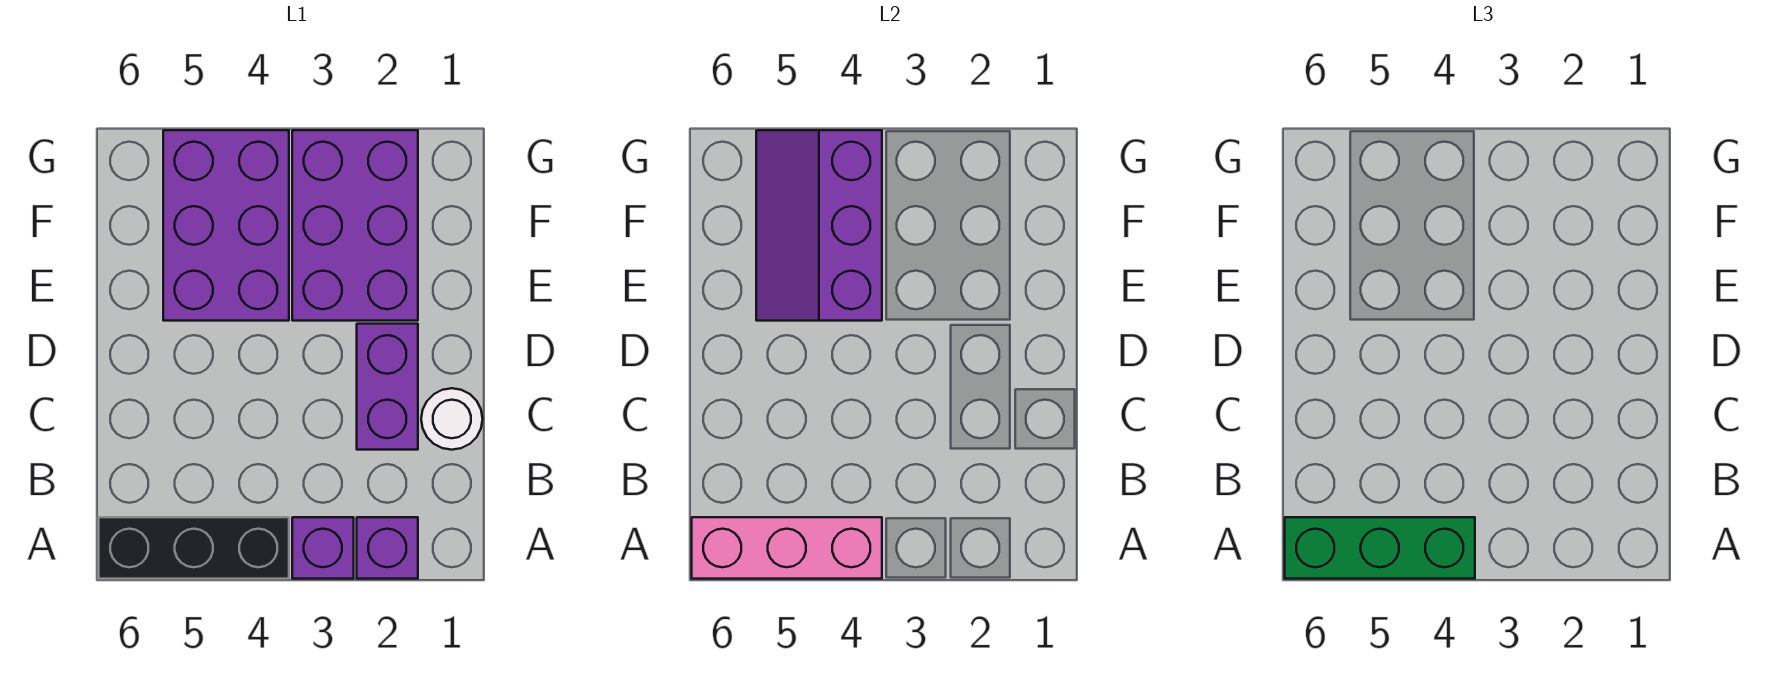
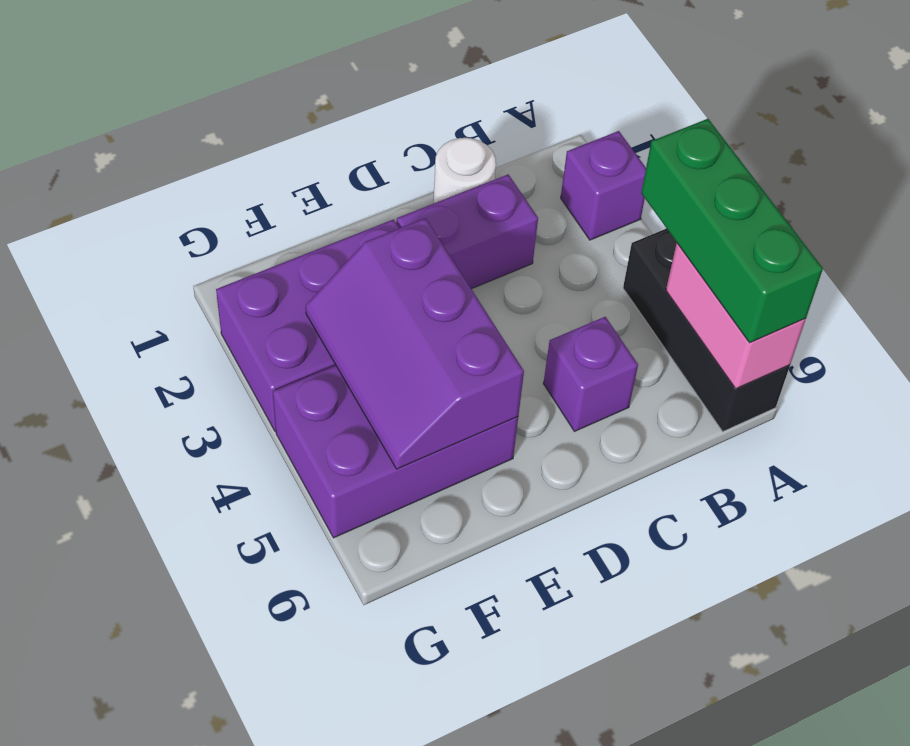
purple 1x1 brick [292,517,354,579] -> purple 1x1 brick moved to [543,317,638,431]
pink 1x3 brick [692,517,882,579] -> pink 1x2 brick [666,243,806,389]
purple 2x3 slope [756,130,882,321] -> purple 2x3 slope turned to [306,218,524,469]

